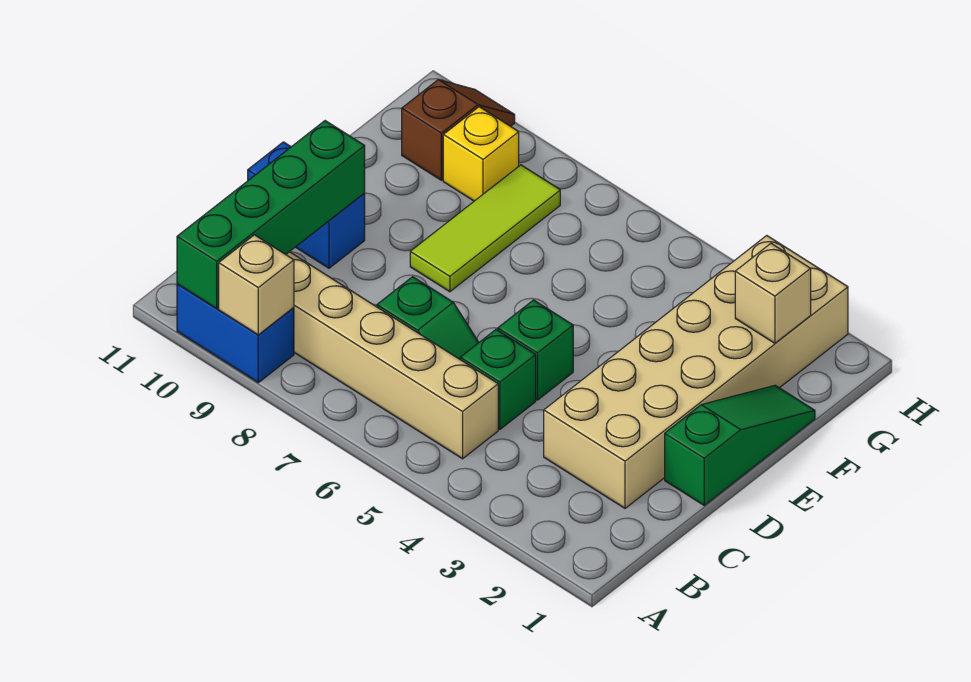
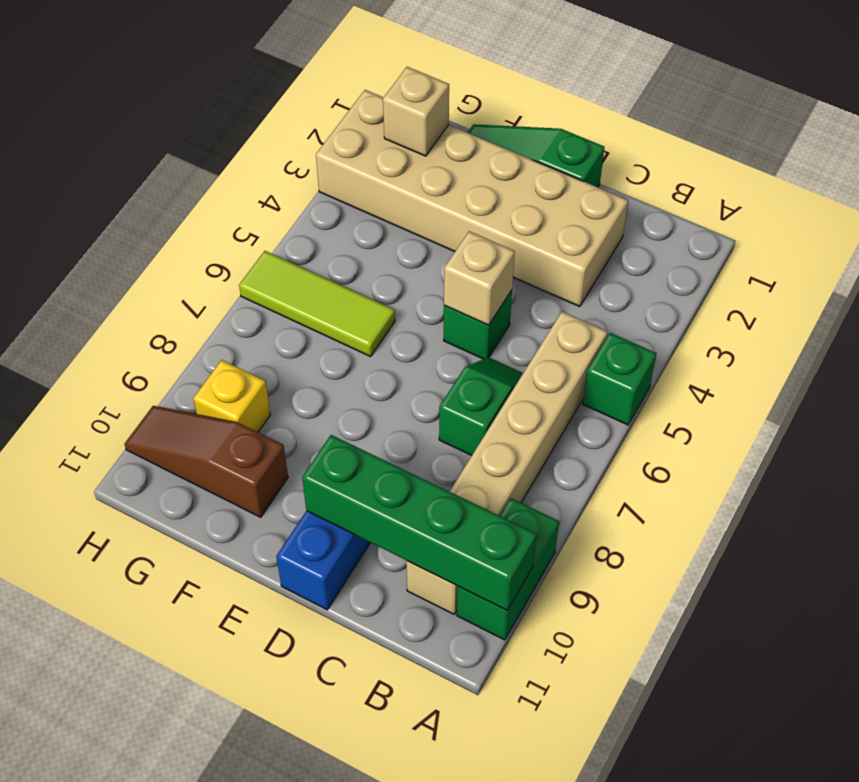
blue 1x2 brick [177,284,294,383] -> green 1x2 brick [457,498,559,640]
tan 1x1 brick [219,235,294,335] -> tan 1x1 brick moved to [444,231,515,325]
green 1x1 brick [460,330,536,429] -> green 1x1 brick moved to [583,333,656,425]
lime 1x3 tile [410,165,560,292] -> lime 1x3 tile moved to [239,251,395,357]
brown 1x2 slope [402,80,515,180] -> brown 1x3 slope [124,406,288,517]

